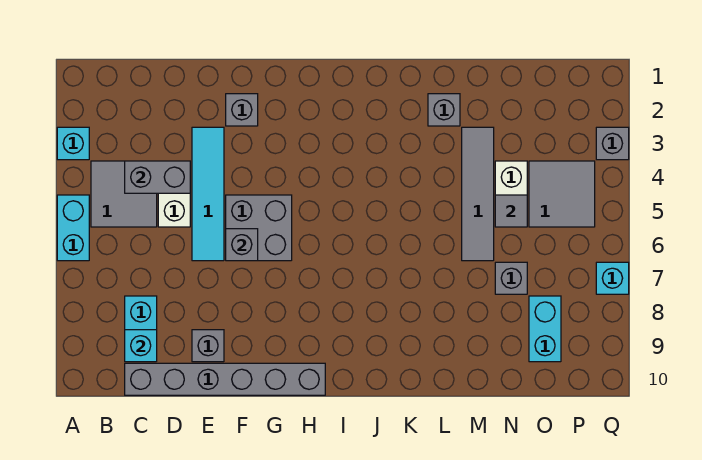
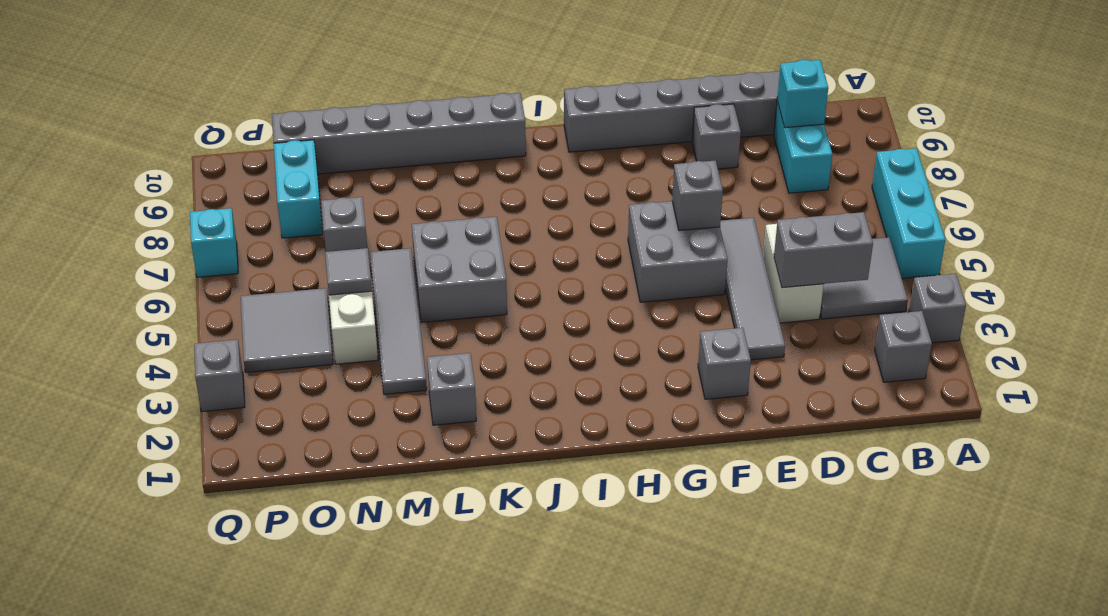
cyan 1x1 brick [57,127,89,160] -> grey 1x1 brick [909,274,966,343]
cyan 1x2 brick [57,195,89,261] -> cyan 1x3 brick [872,148,945,278]
none -> grey 1x1 brick [875,311,932,382]
cyan 1x4 tile [192,127,224,261] -> grey 1x4 tile [720,218,785,360]
none -> grey 1x6 brick [272,93,526,174]
none -> grey 2x2 brick [412,217,507,322]

